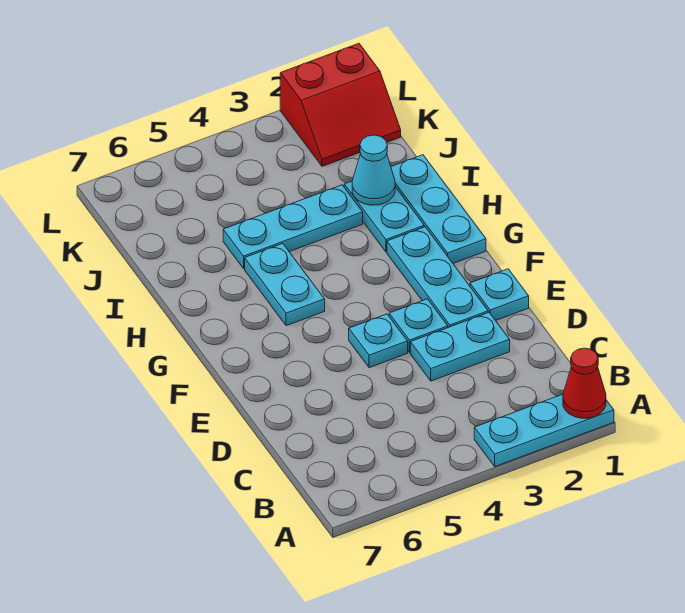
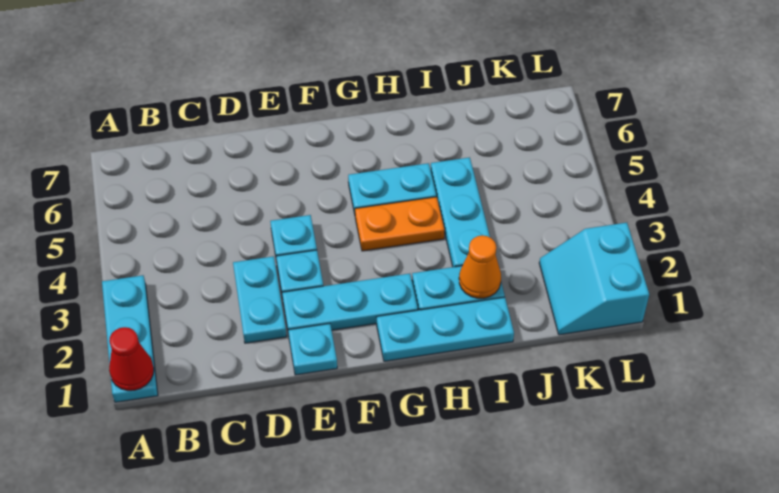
none -> orange 1x2 plate [355,197,444,251]
cyan 1x1 cone [352,135,395,205] -> orange 1x1 cone [459,235,501,298]
red 2x2 slope [280,43,401,166] -> cyan 2x2 slope [539,223,649,335]

